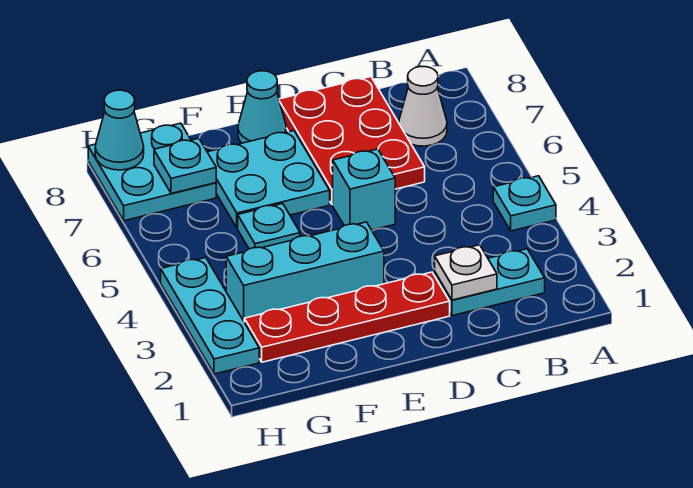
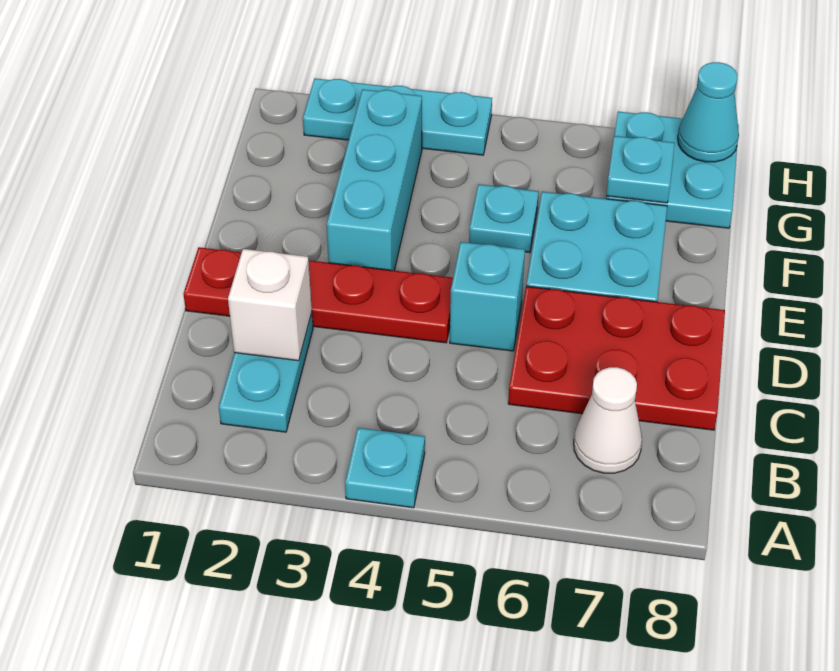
white 1x1 plate [435,245,497,300] -> white 1x1 brick [228,249,312,361]
red 1x4 plate [244,272,450,362] -> red 1x4 plate turned to [183,247,453,343]
cyan 1x1 cone [238,71,286,143] -> none

